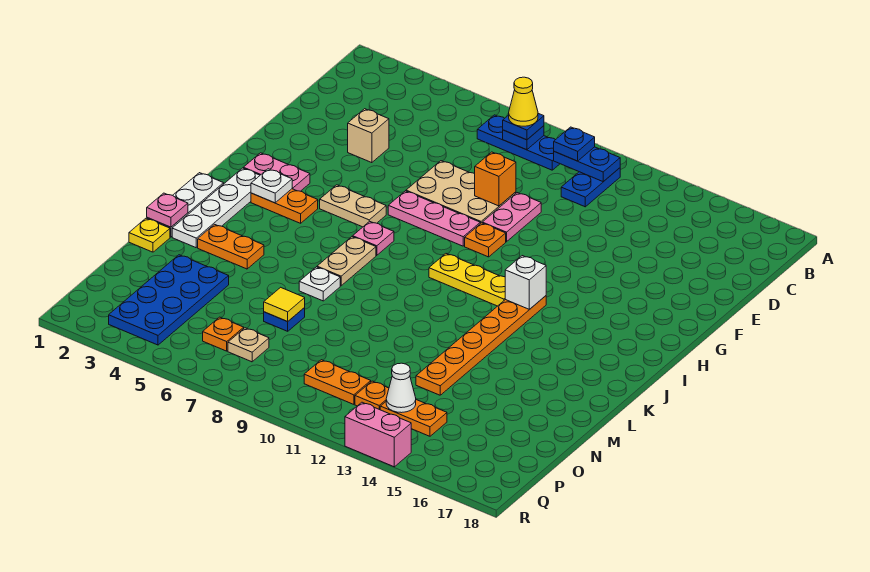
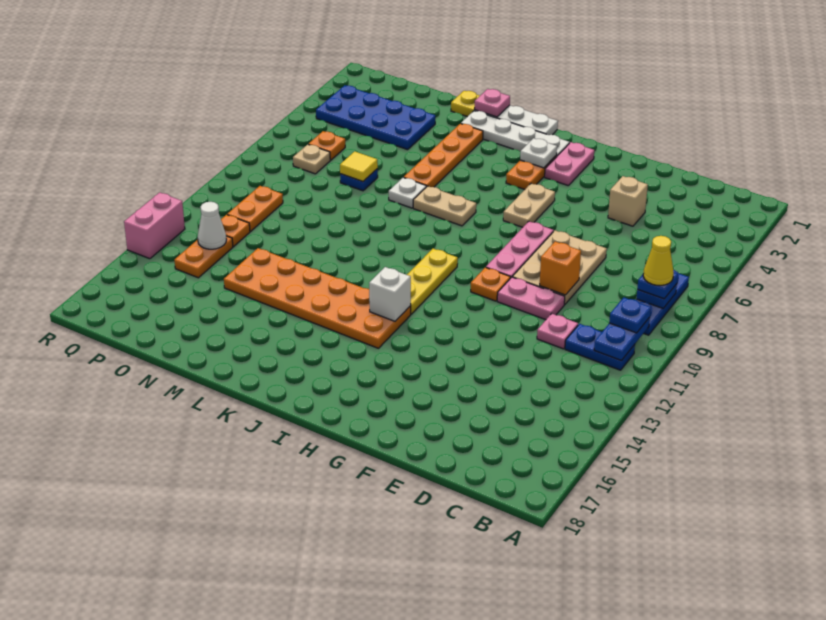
pink 1x1 plate [353,221,394,255] -> pink 1x1 plate moved to [537,314,578,349]
orange 1x6 plate [416,296,546,395] -> orange 2x6 plate [224,248,411,348]
orange 1x2 plate [198,224,264,269] -> orange 1x4 plate [404,124,483,187]

